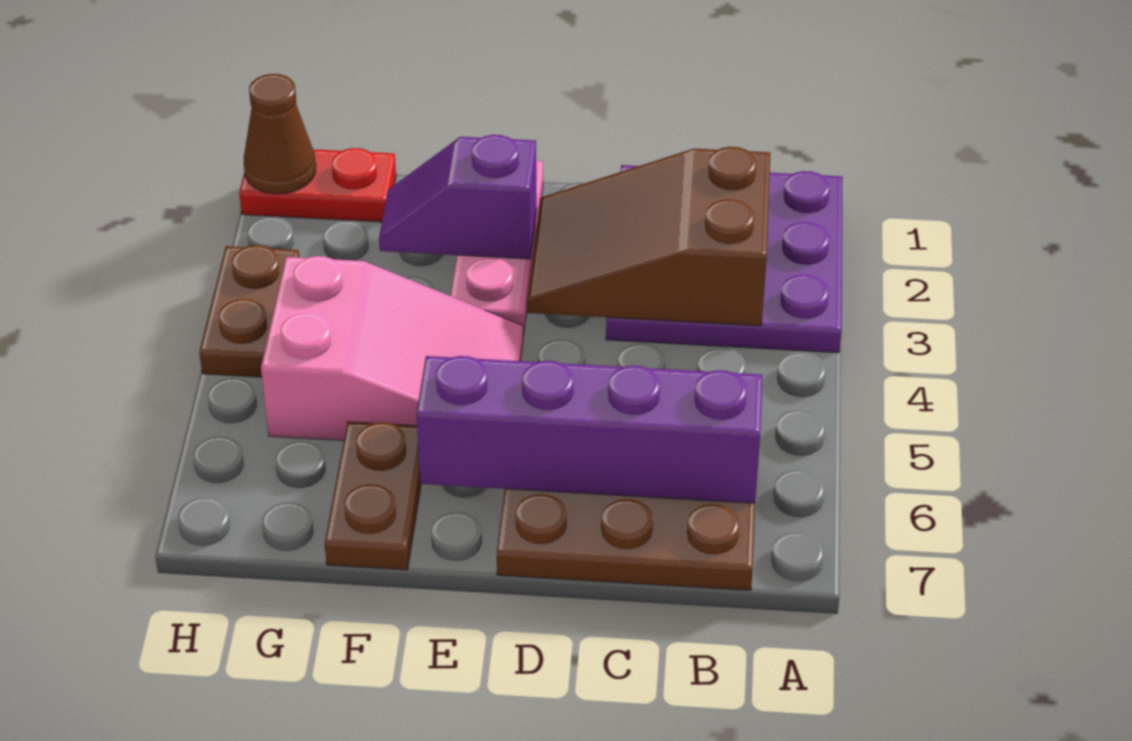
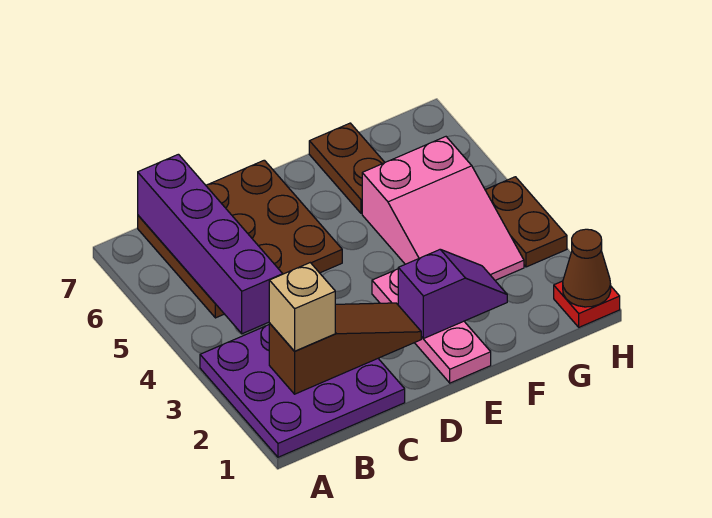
brown 2x3 slope [527,147,770,326] -> brown 1x3 slope [269,303,421,394]
none -> tan 1x1 brick [269,263,335,351]
purple 1x4 brick [416,356,763,503] -> purple 1x4 brick turned to [138,154,283,334]
pink 2x3 slope [261,256,523,441] -> pink 2x3 slope turned to [362,137,524,280]
red 1x2 plate [239,148,396,222] -> red 1x1 plate [554,281,620,327]

